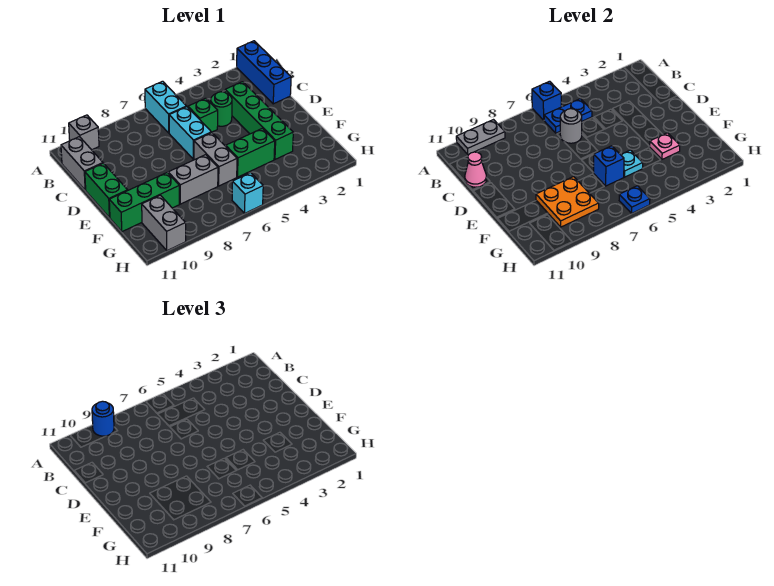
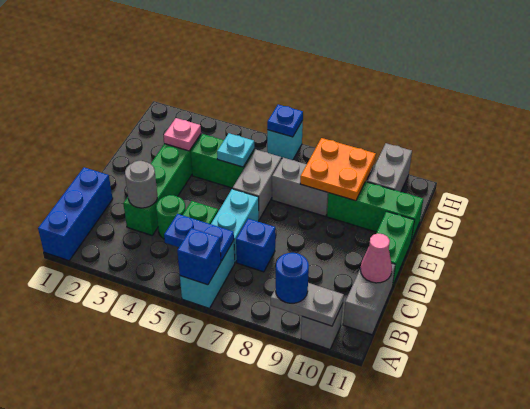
grey 1x1 round brick [560,109,582,143] -> grey 1x1 round brick moved to [125,161,157,208]
blue 1x1 brick [594,146,624,186] -> blue 1x1 brick moved to [236,219,275,272]

